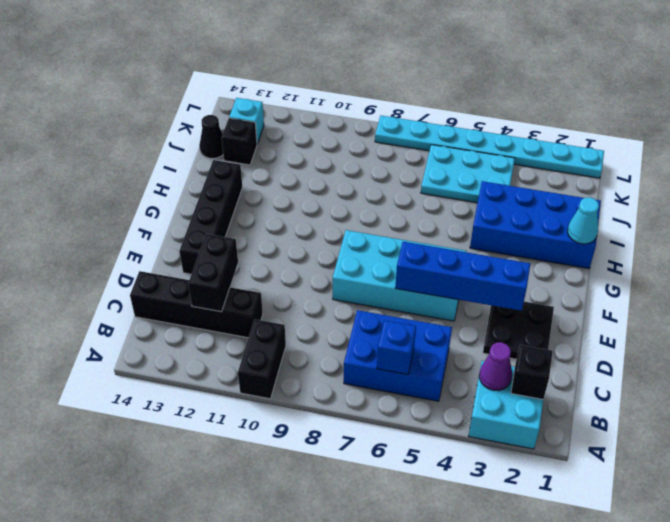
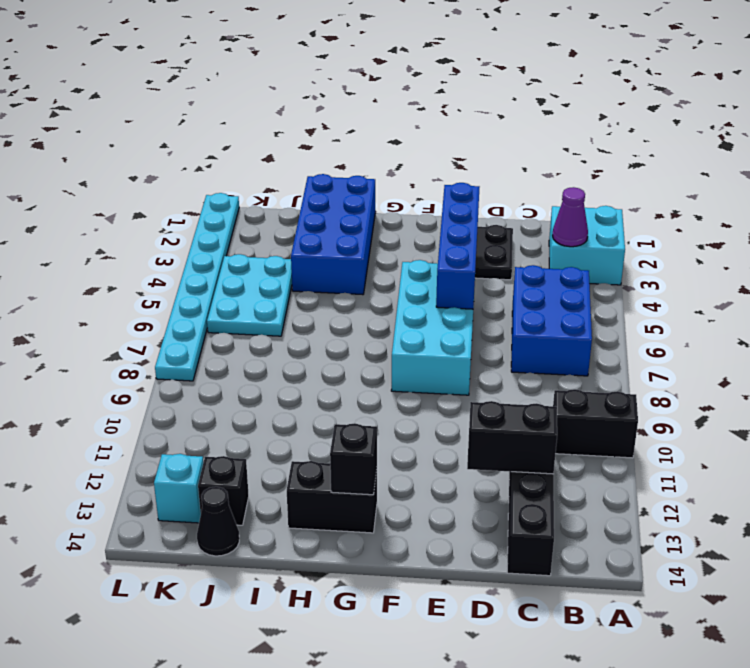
black 1x1 brick [511,345,553,399] -> black 1x1 brick moved to [330,423,377,495]
blue 1x1 brick [377,320,416,374] -> none
black 1x4 brick [180,160,243,274] -> black 1x2 brick [287,461,377,533]
cyan 1x1 cone [568,197,599,244] -> none

